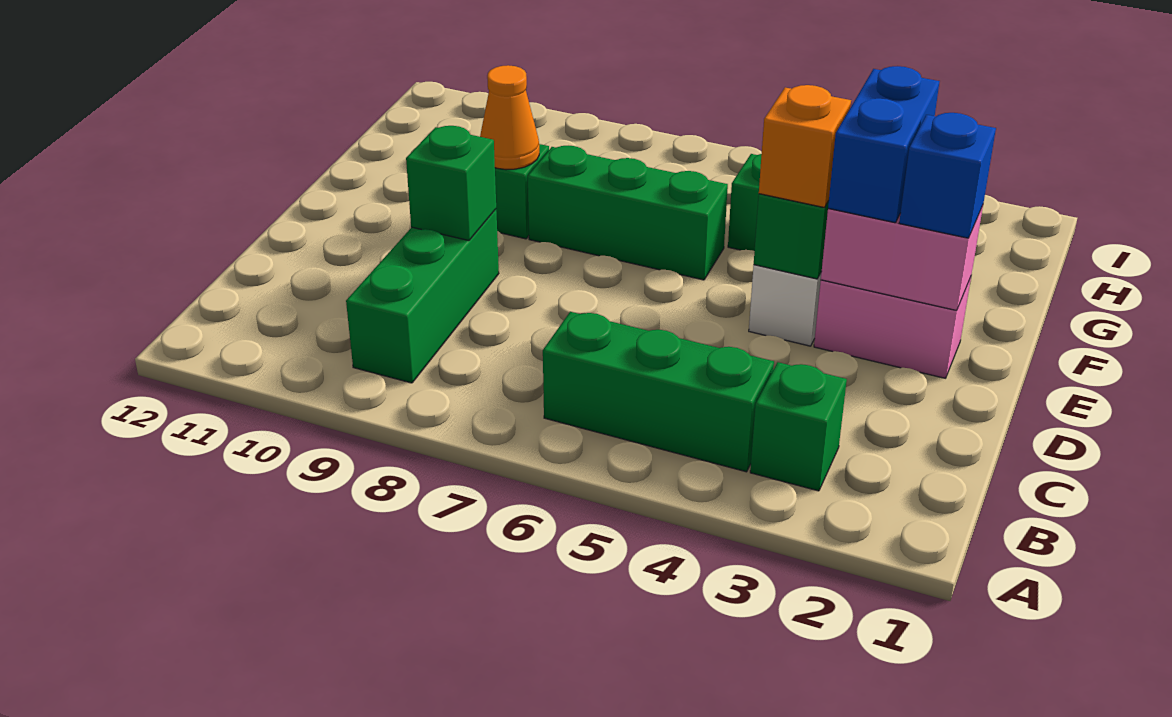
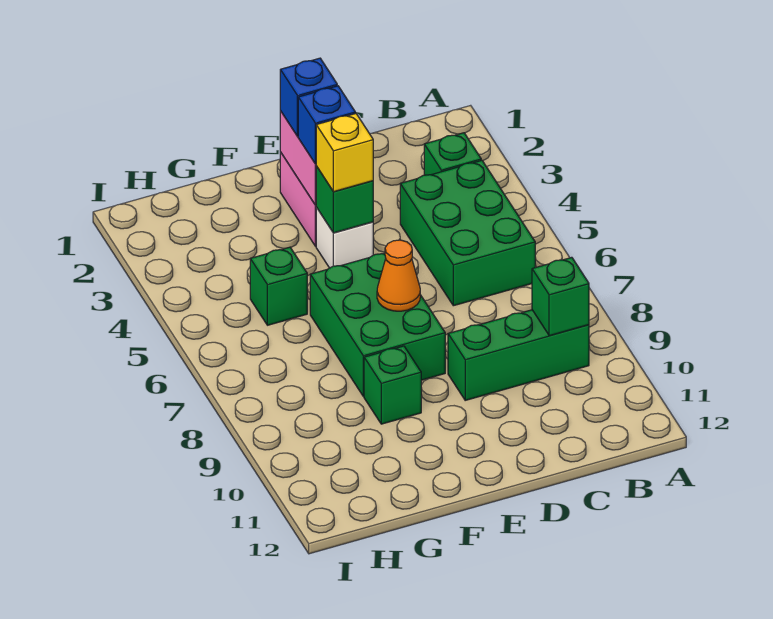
green 1x3 brick [543,312,774,472] -> green 2x3 brick [400,160,535,306]
green 1x1 brick [406,126,496,241] -> green 1x1 brick moved to [532,257,589,336]
blue 1x2 brick [828,66,940,223] -> blue 1x1 brick [298,86,355,164]
orange 1x1 brick [759,85,851,208] -> yellow 1x1 brick [316,113,373,192]
green 1x3 brick [528,146,728,280] -> green 2x3 brick [310,253,445,396]
orange 1x1 cone [480,65,539,170] -> orange 1x1 cone moved to [377,240,420,311]

